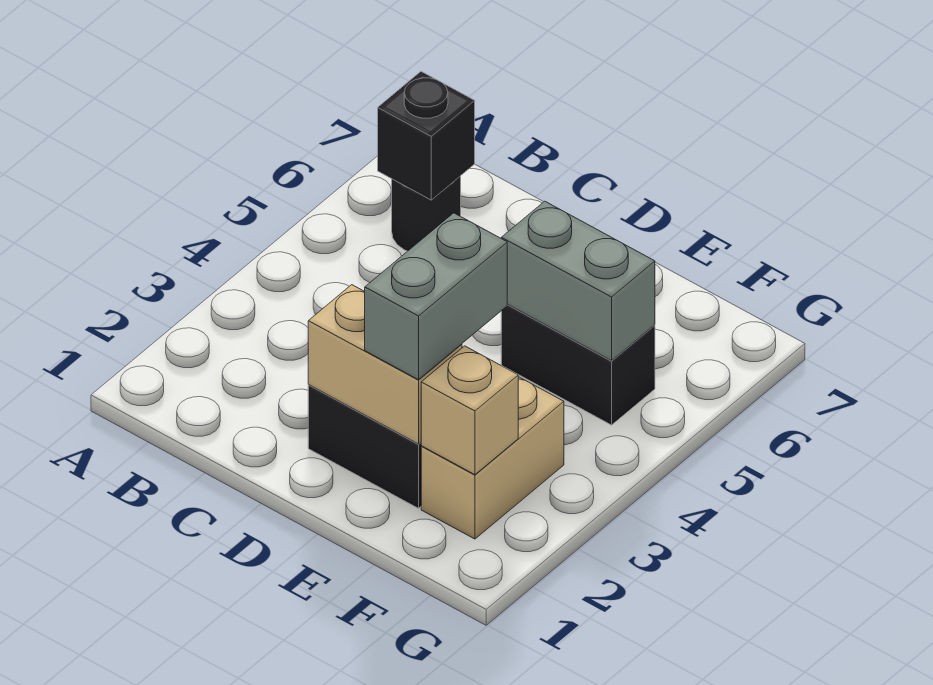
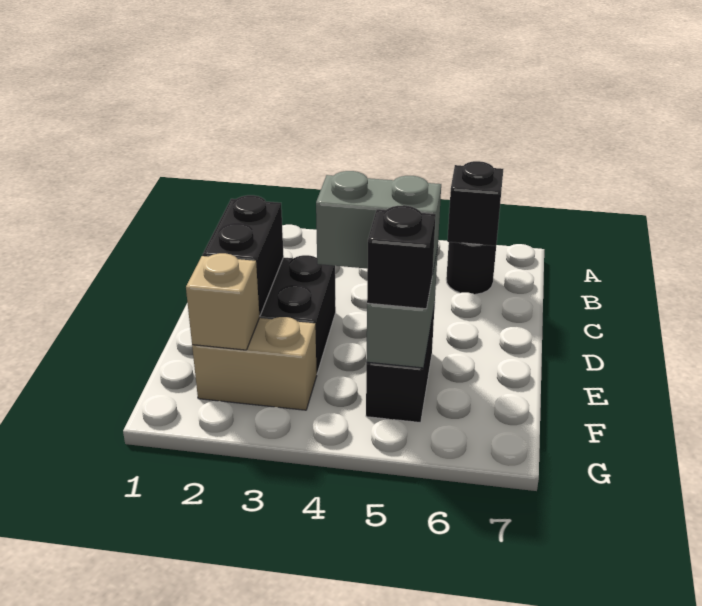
tan 1x2 brick [308,285,462,444] -> black 1x2 brick [203,195,284,316]
grey 1x2 brick [365,213,507,380] -> grey 1x2 brick moved to [316,171,441,270]
none -> black 1x1 brick [367,205,436,309]

